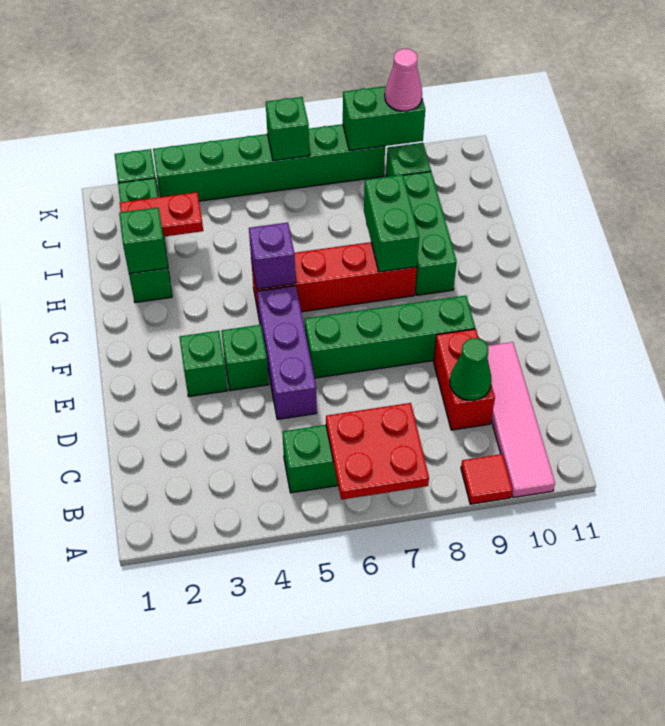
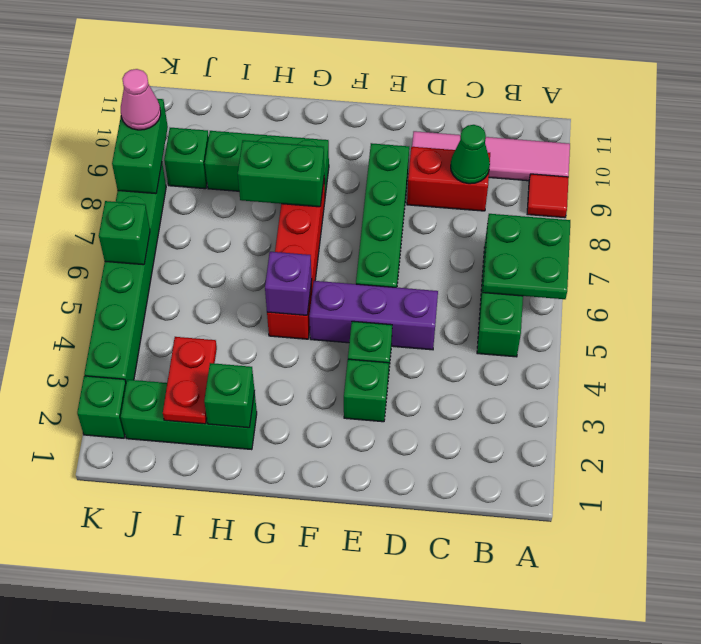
red 2x2 plate [326,403,429,500] -> green 2x2 plate [483,214,570,299]

